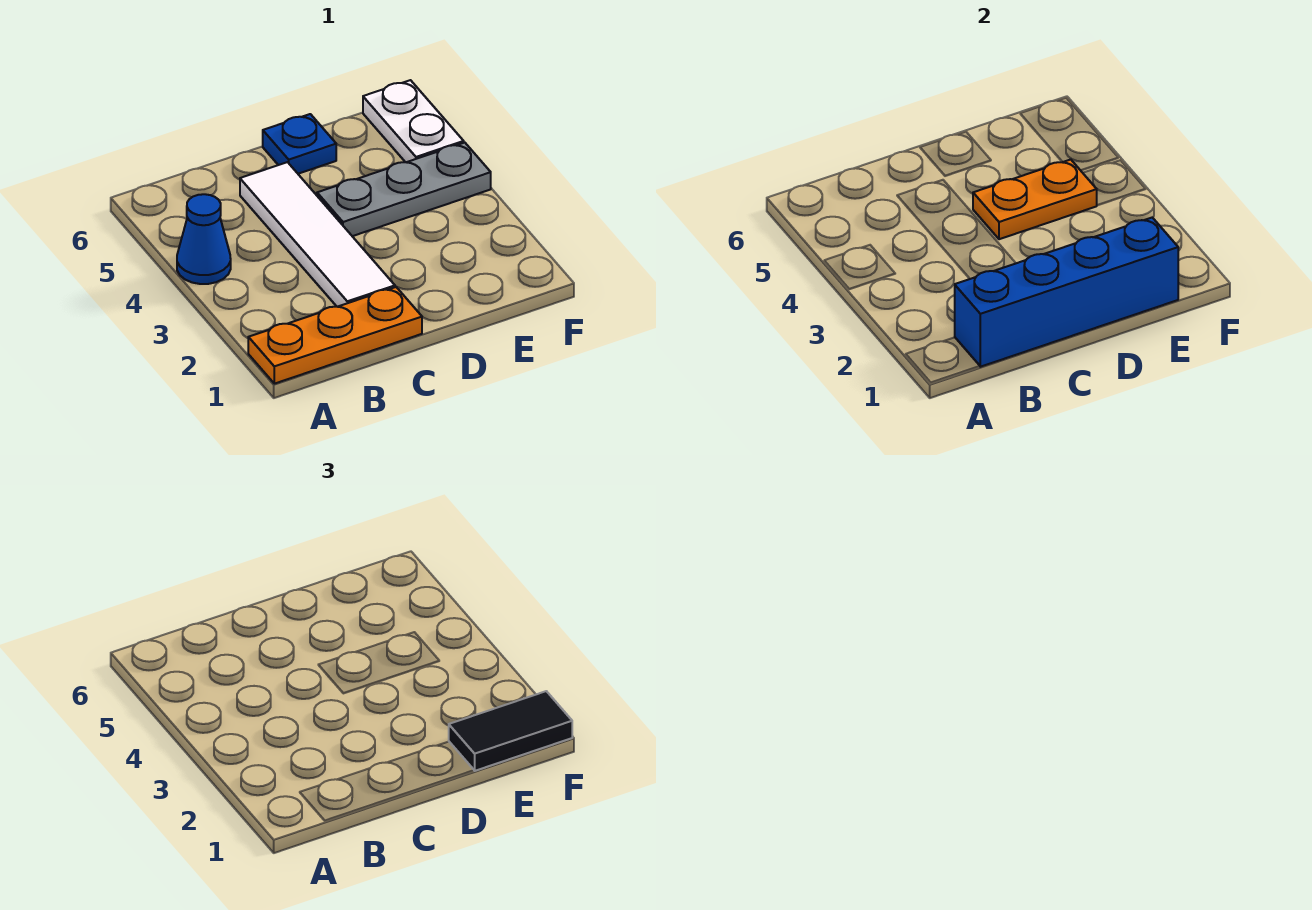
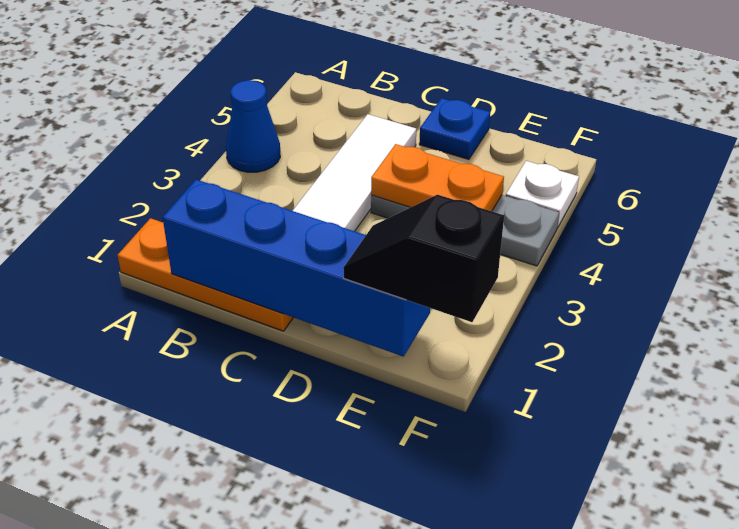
black 1x2 tile [449,691,572,771] -> black 1x2 slope [343,195,504,322]
white 1x2 plate [363,80,464,162] -> white 1x1 plate [506,161,579,228]

